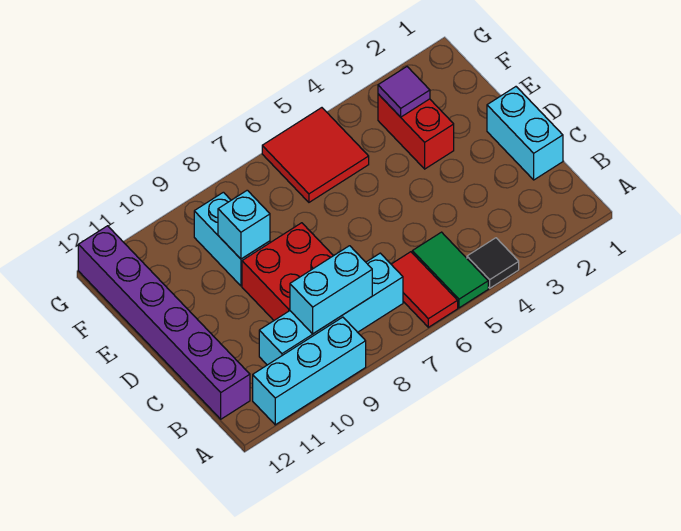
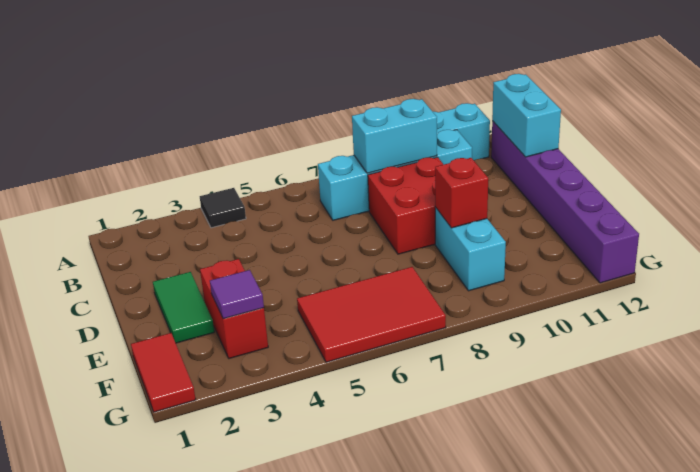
green 1x2 tile [412,232,488,308] -> green 1x2 tile moved to [153,272,214,343]
red 1x2 tile [391,252,458,327] -> red 1x2 tile moved to [131,333,196,412]
cyan 1x2 brick [487,87,563,180] -> cyan 1x2 brick moved to [492,74,561,157]
cyan 1x1 brick [218,190,270,259] -> red 1x1 brick [435,158,488,228]
red 2x2 tile [262,108,369,202] -> red 2x3 tile [297,267,446,362]

